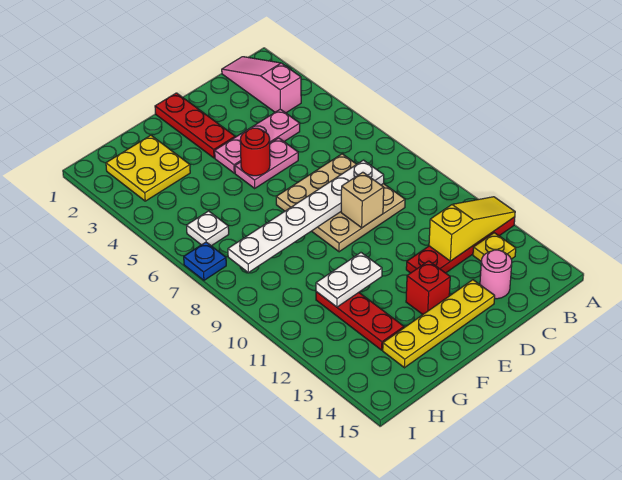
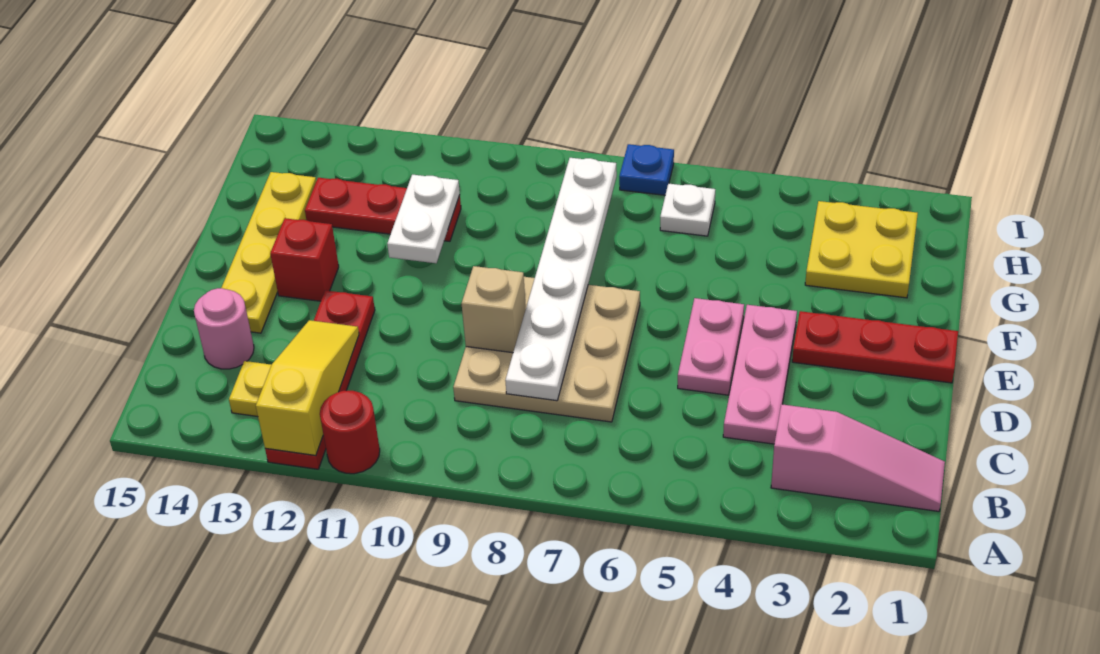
yellow 1x3 slope [429,197,515,261] -> yellow 1x3 slope turned to [256,320,359,456]
red 1x1 round brick [240,128,270,176] -> red 1x1 round brick moved to [320,391,380,474]

